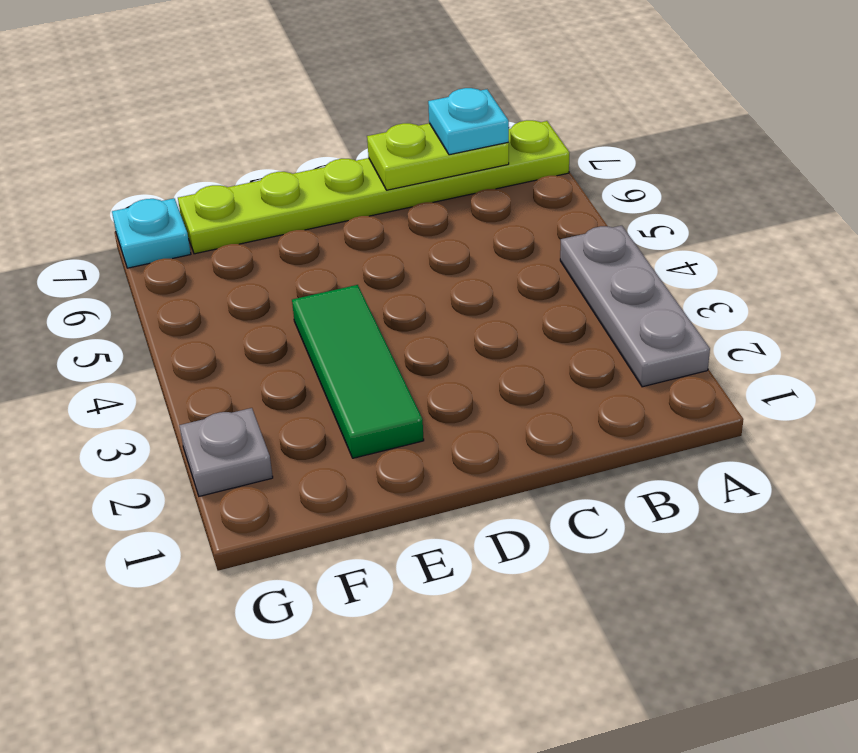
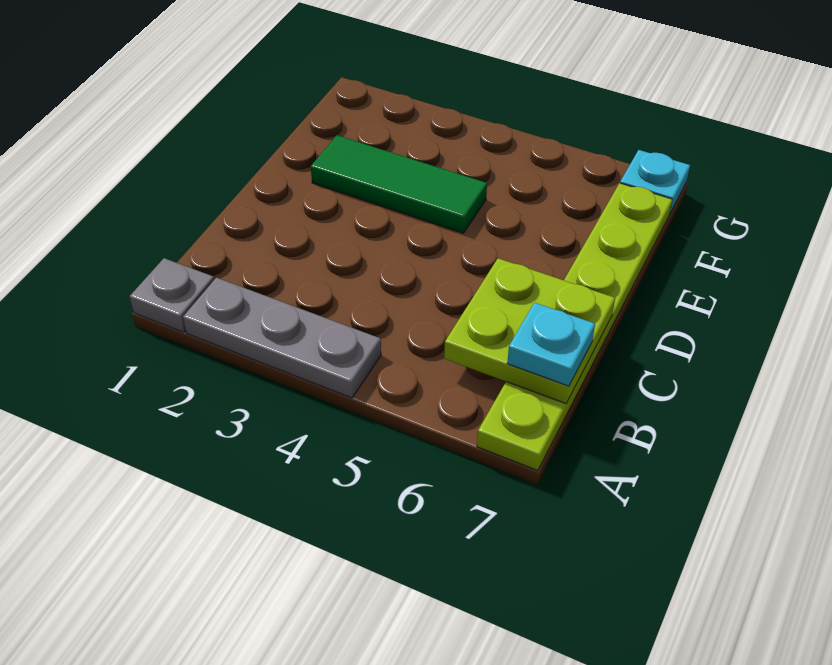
lime 1x2 plate [367,123,509,190] -> lime 2x2 plate [444,258,615,404]
grey 1x1 plate [179,408,273,496] -> grey 1x1 plate moved to [130,258,214,332]

